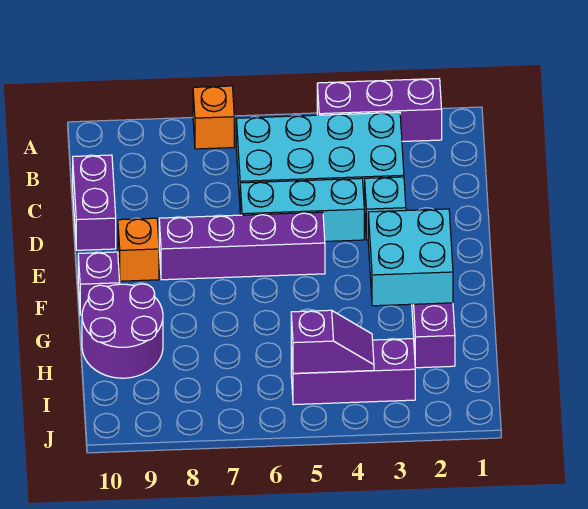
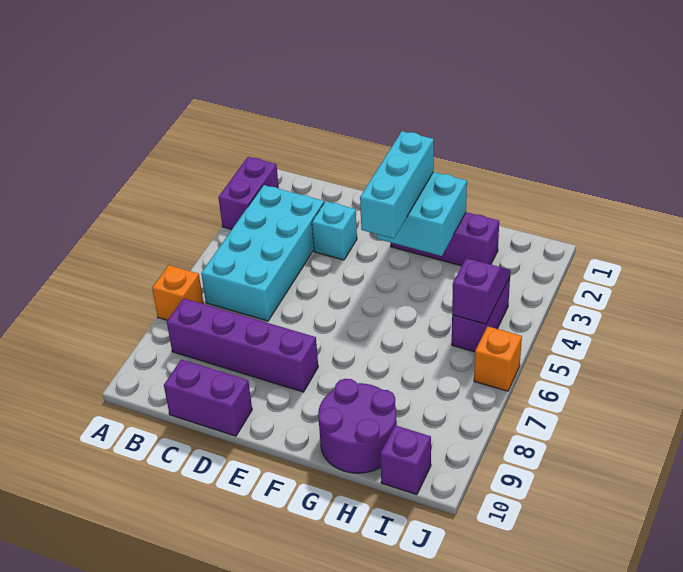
purple 1x3 brick [317,79,442,141] -> purple 1x2 brick [218,157,279,229]
cyan 1x3 brick [240,178,364,241] -> cyan 1x3 brick moved to [360,131,434,239]
purple 1x4 brick [159,212,325,280] -> purple 1x4 brick turned to [167,298,318,392]
orange 1x1 brick [118,218,159,281] -> orange 1x1 brick moved to [474,326,522,391]
purple 1x1 brick [78,252,120,315] -> purple 1x1 brick moved to [380,425,431,495]
purple 1x3 brick [291,339,415,405] -> purple 1x2 brick [452,277,510,352]

